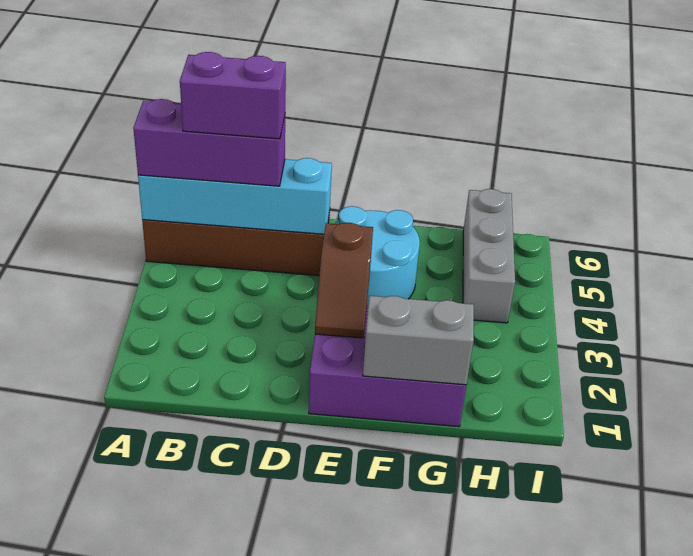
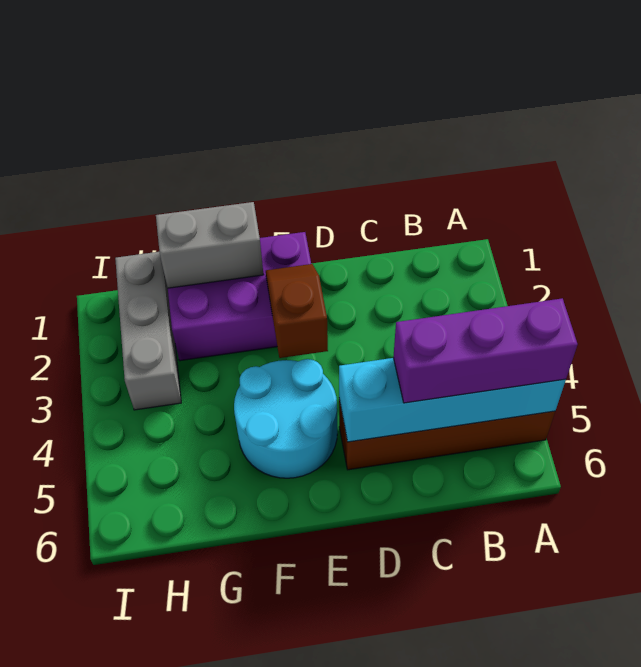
purple 1x2 brick [180,52,286,139] -> none
grey 1x3 brick [463,189,515,323] -> grey 1x3 brick moved to [115,252,181,410]

